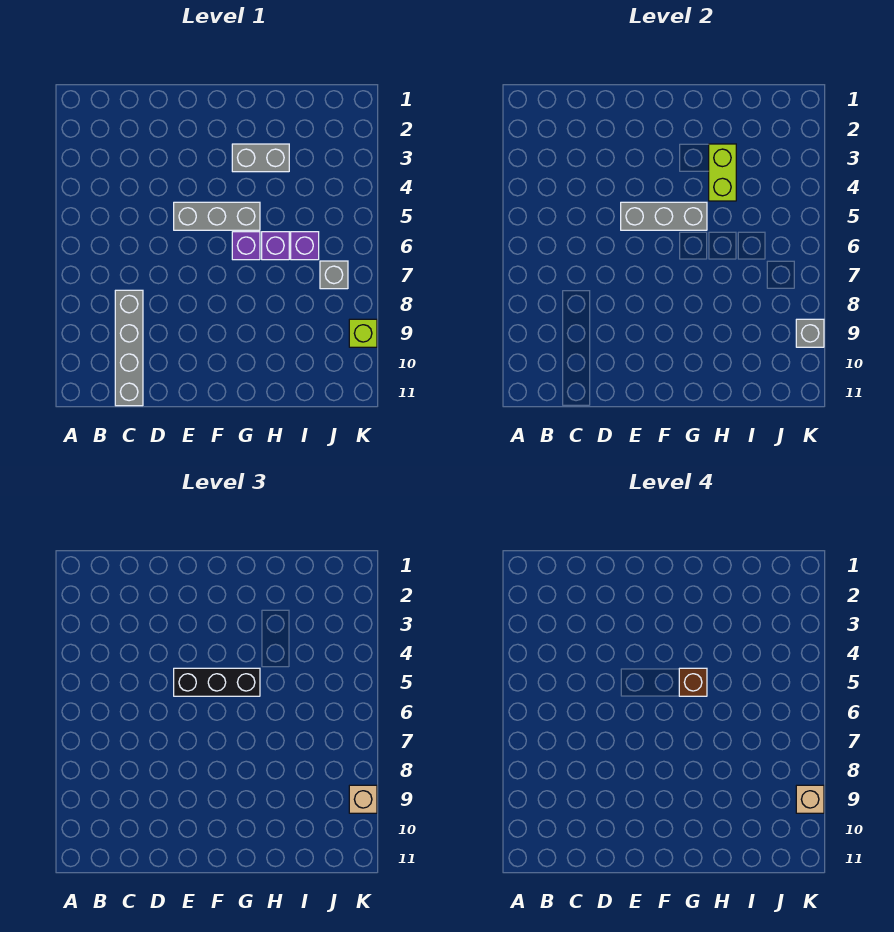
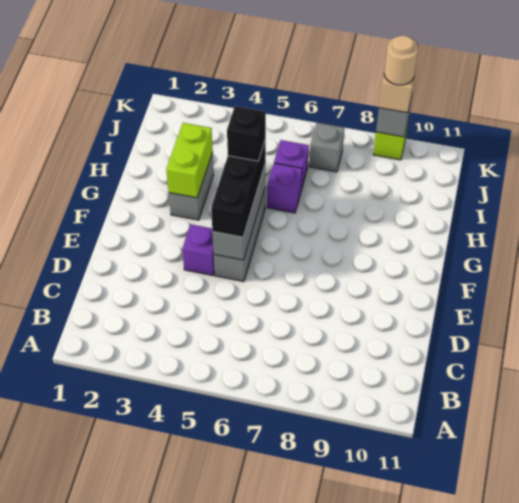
grey 1x4 brick [115,290,143,406] -> none
brown 1x1 brick [679,668,707,696] -> black 1x1 brick [227,106,266,161]
purple 1x1 brick [232,232,260,260] -> purple 1x1 brick moved to [182,224,215,276]
lime 1x2 brick [709,144,736,201] -> lime 1x2 brick turned to [166,123,213,198]
tan 1x1 brick [796,785,824,813] -> tan 1x1 round brick [384,36,418,85]

